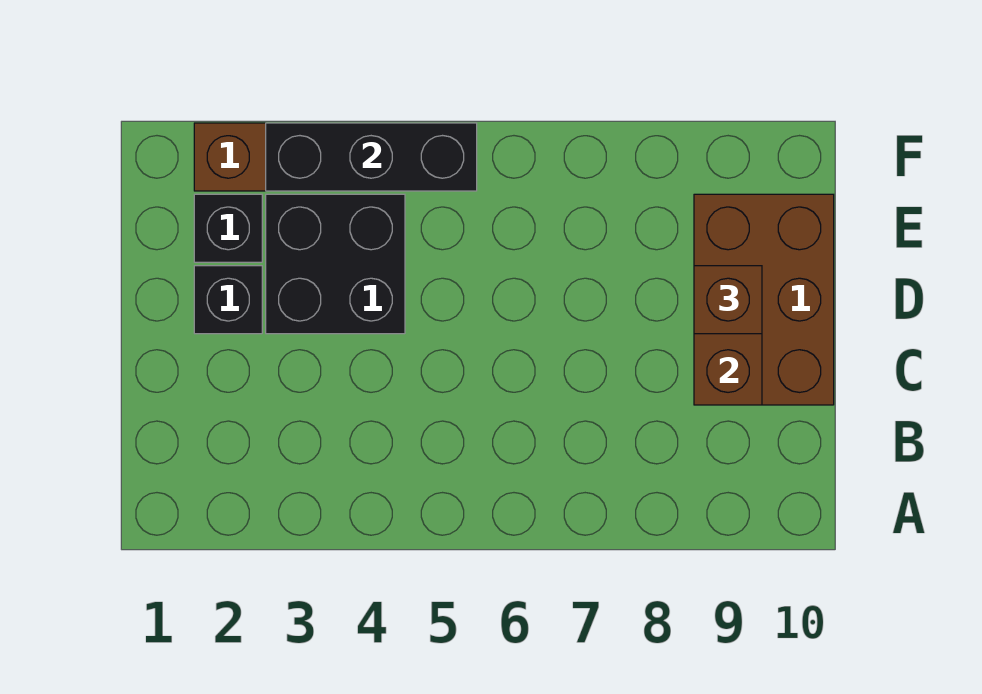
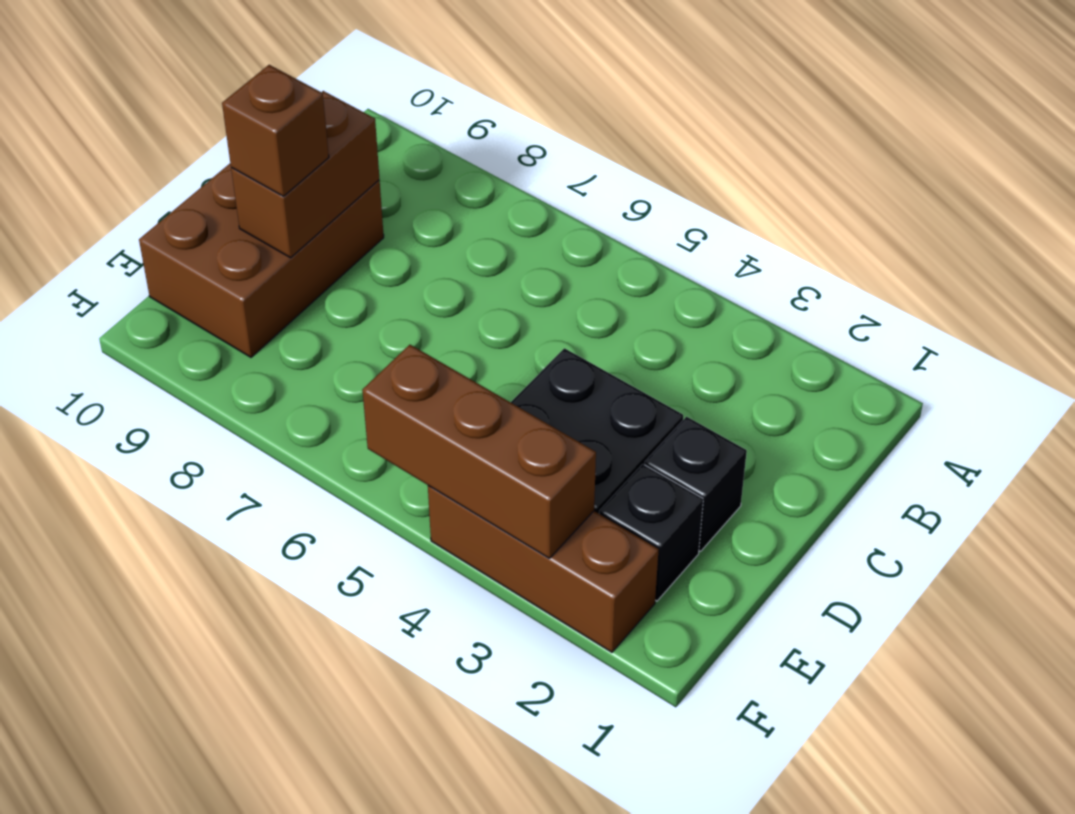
black 1x3 brick [266,123,477,191] -> brown 1x3 brick [362,345,596,559]

